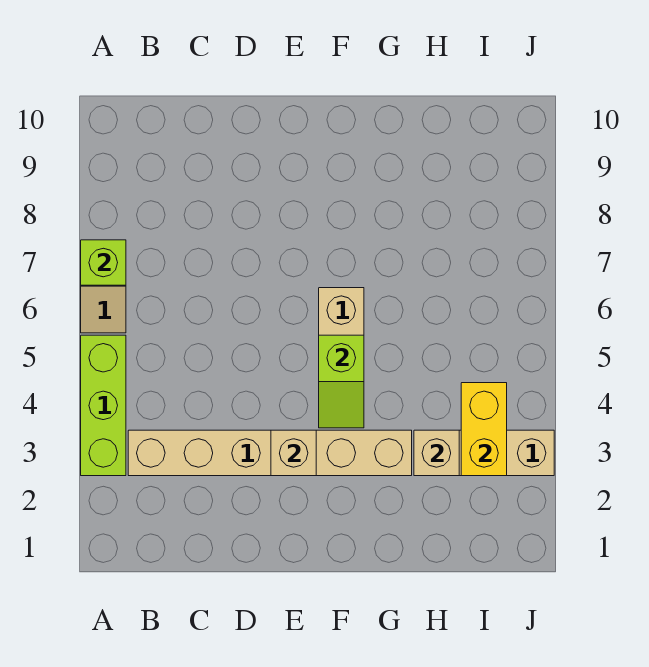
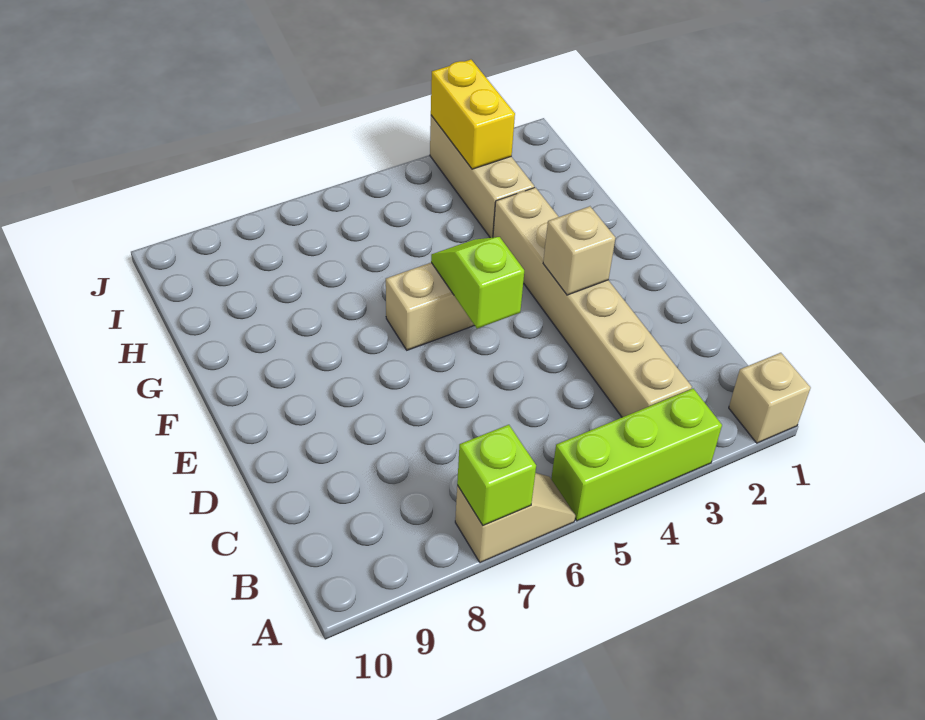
lime 1x2 slope [319,335,364,428] -> lime 1x2 slope turned to [431,237,524,329]
tan 1x1 brick [414,430,459,476] -> tan 1x1 brick moved to [729,353,810,443]
yellow 1x2 brick [461,383,507,476] -> yellow 1x2 brick turned to [431,60,515,169]

